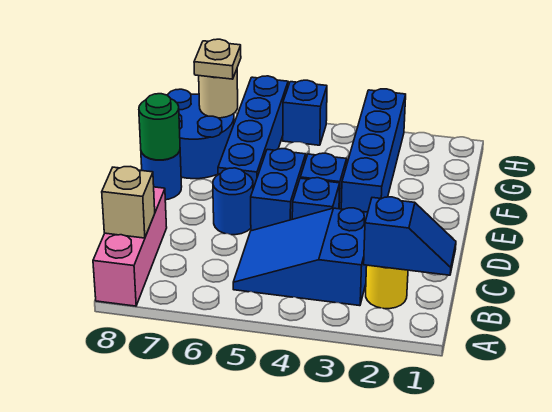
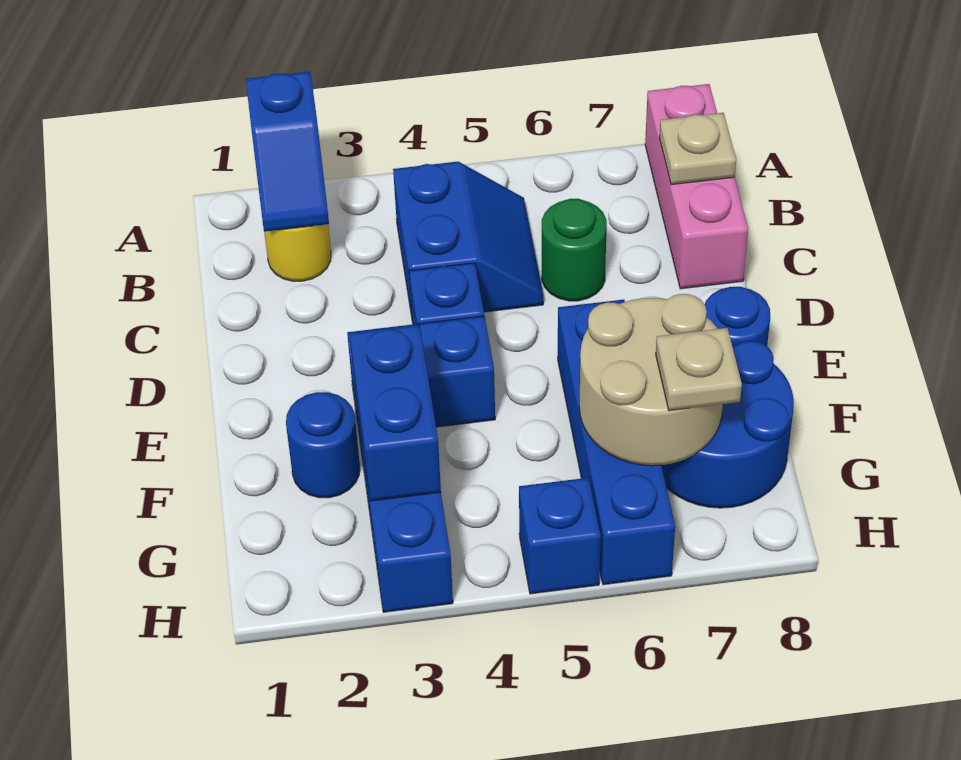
blue 1x2 slope [364,197,456,275] -> blue 1x2 slope turned to [246,72,329,232]
blue 2x3 slope [233,208,368,306] -> blue 2x2 slope [393,162,543,316]
tan 1x1 brick [102,167,155,238] -> tan 1x1 plate [659,113,736,185]
blue 1x2 brick [251,149,306,231] -> blue 1x2 brick moved to [350,325,441,501]
blue 1x1 round brick [213,168,253,235] -> blue 1x1 round brick moved to [286,392,360,498]
green 1x1 round brick [139,94,180,160] -> green 1x1 round brick moved to [542,199,607,301]
tan 1x1 round brick [199,70,238,118] -> tan 2x2 round brick [579,294,723,466]

